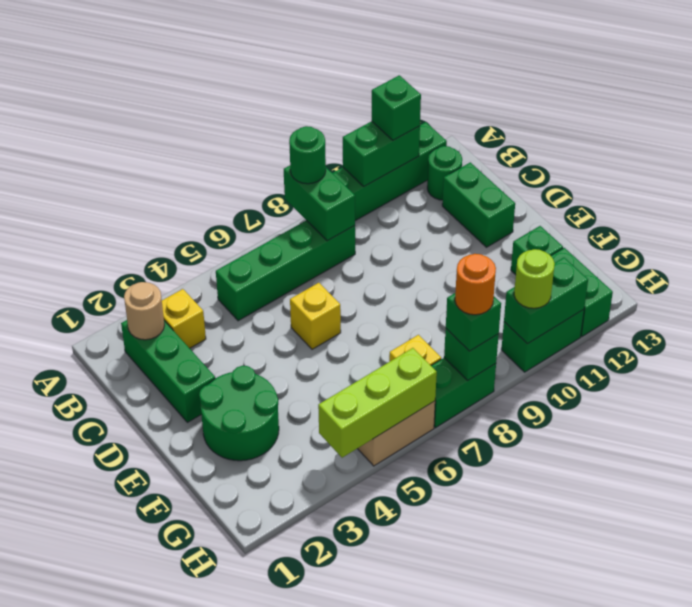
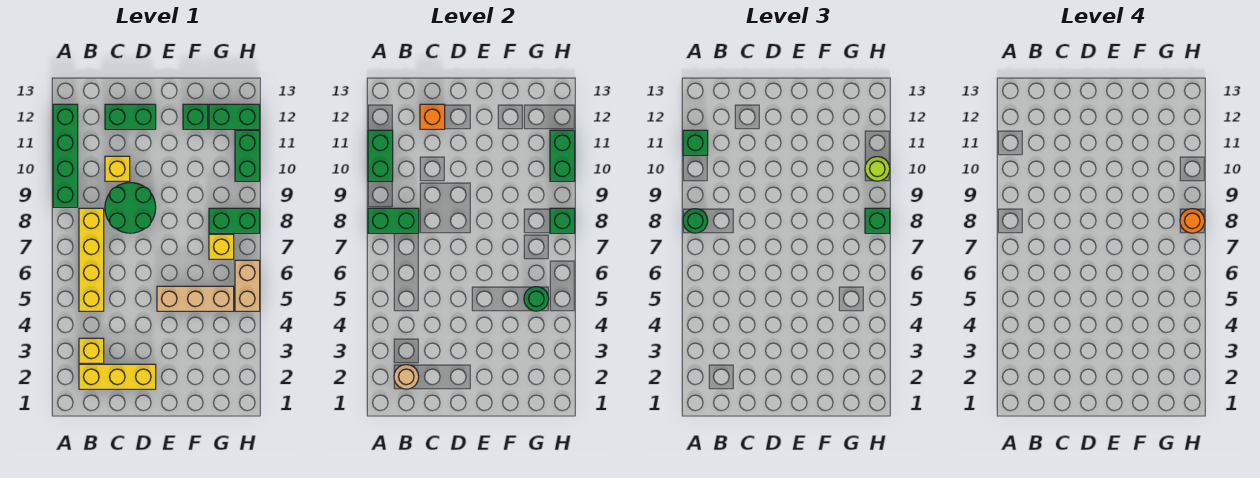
green 1x3 brick [121,320,215,422] -> yellow 1x3 brick [79,364,156,389]
green 1x4 brick [216,220,355,321] -> yellow 1x4 brick [79,208,104,311]
green 1x1 round brick [427,146,462,200] -> green 1x1 round brick moved to [524,287,549,311]
none -> orange 1x1 brick [420,104,445,129]
yellow 1x1 brick [290,283,341,349] -> yellow 1x1 brick moved to [105,156,130,181]
green 2x2 round brick [199,366,279,461] -> green 2x2 round brick moved to [105,183,156,233]
none -> tan 1x3 brick [157,286,234,311]
lime 1x3 brick [318,348,437,458] -> none
green 1x2 brick [431,358,496,428] -> green 1x2 brick turned to [209,208,260,233]

